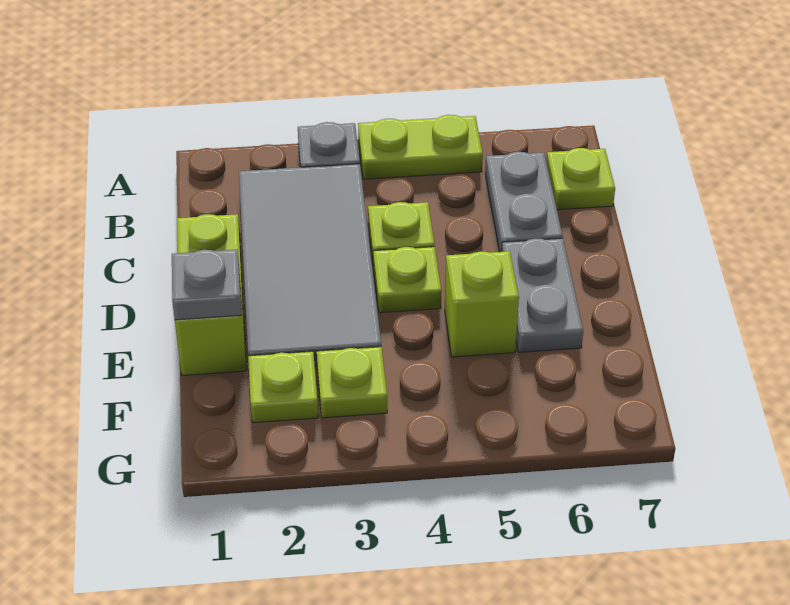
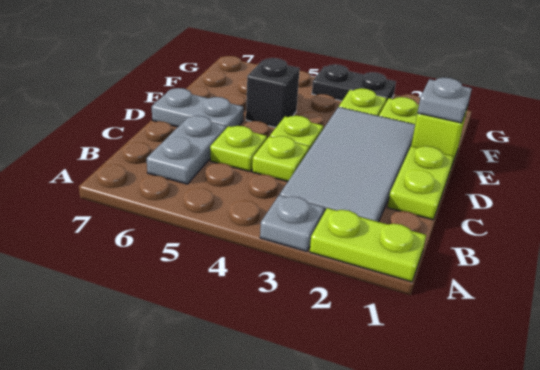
lime 1x2 plate [358,115,483,179] -> lime 1x2 plate moved to [310,208,426,282]
lime 1x1 plate [546,148,615,210] -> lime 1x1 plate moved to [210,126,267,172]
grey 1x2 plate [502,238,583,352] -> grey 1x2 plate turned to [152,88,244,128]
lime 1x1 brick [445,251,519,357] -> black 1x1 brick [246,58,300,127]
none -> black 1x2 plate [312,64,396,102]

